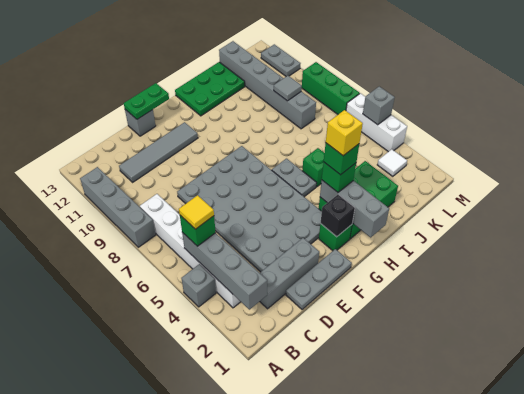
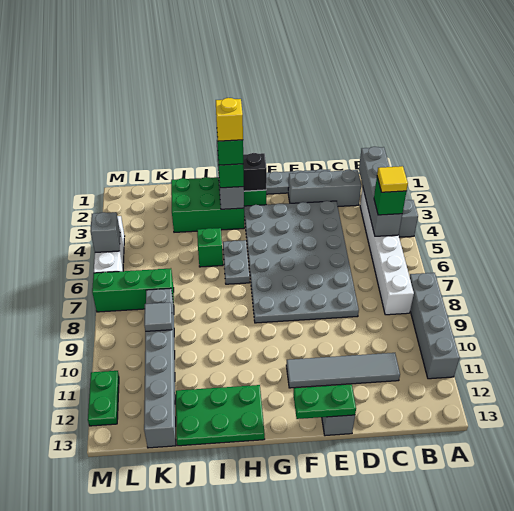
white 1x1 tile [377,149,407,176] -> none
green 1x3 brick [302,62,360,114] -> green 1x3 brick turned to [92,268,174,312]
grey 1x2 plate [261,44,301,76] -> green 1x2 plate [88,371,119,426]

